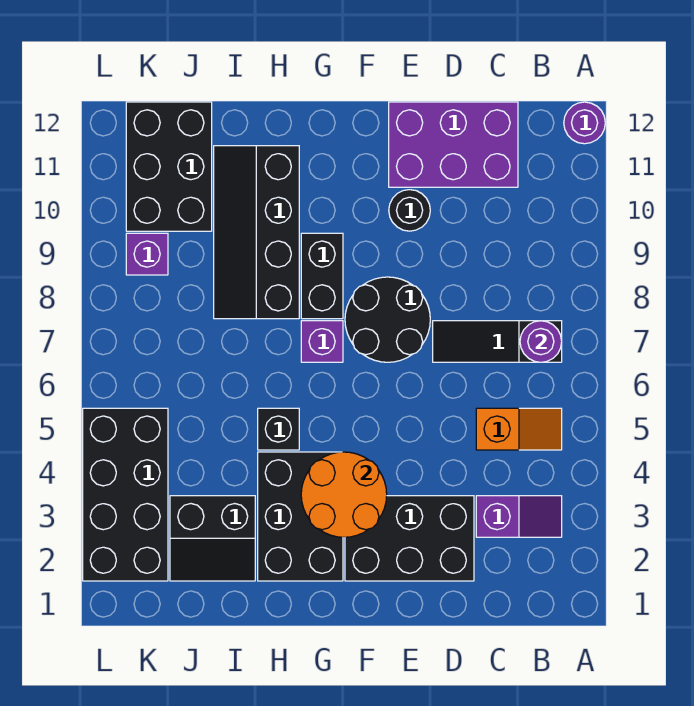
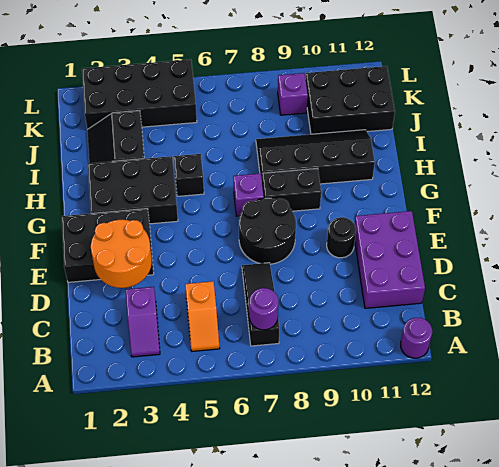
black 2x3 brick [345,496,474,581] -> black 2x3 brick turned to [62,209,154,282]
orange 2x2 round brick [301,452,387,537] -> orange 2x2 round brick moved to [91,220,152,288]

